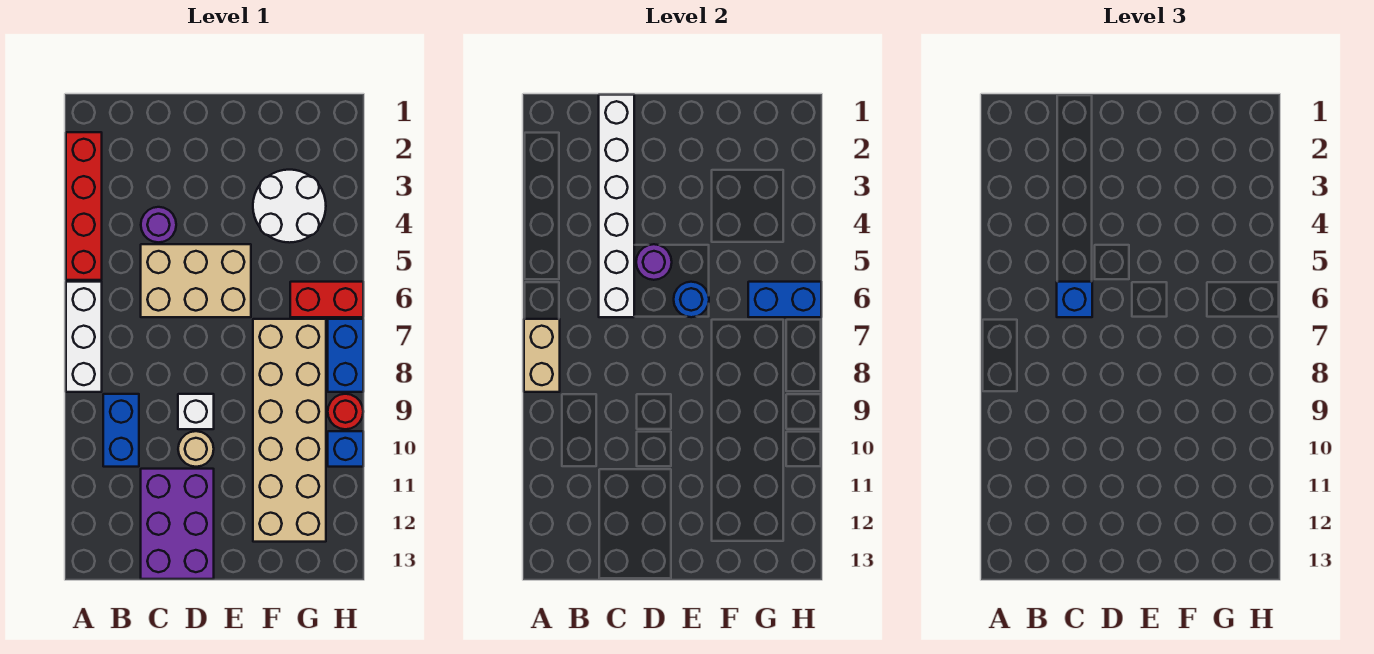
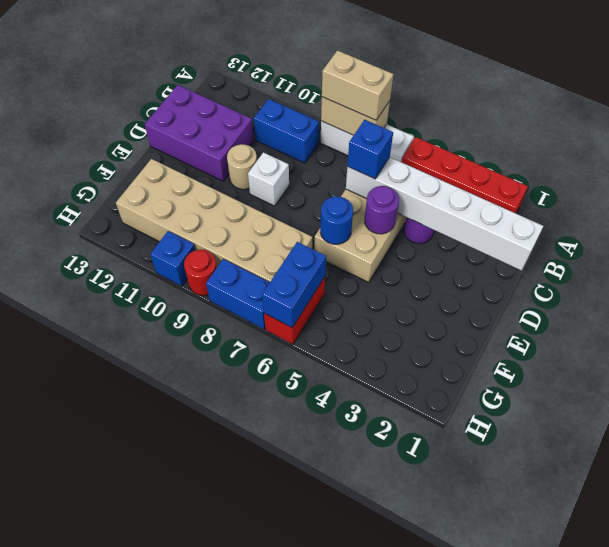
none -> tan 1x2 brick [322,51,393,120]
white 2x2 round brick [253,170,326,243] -> none

